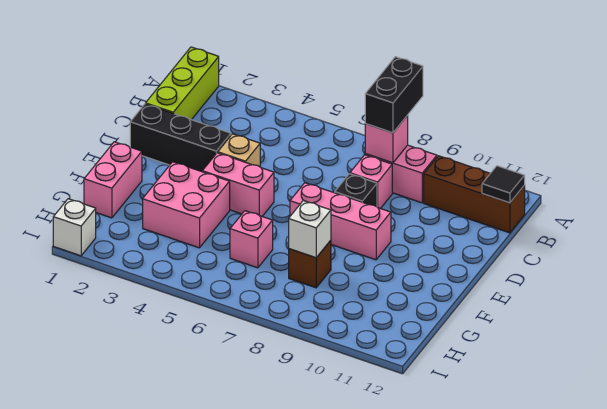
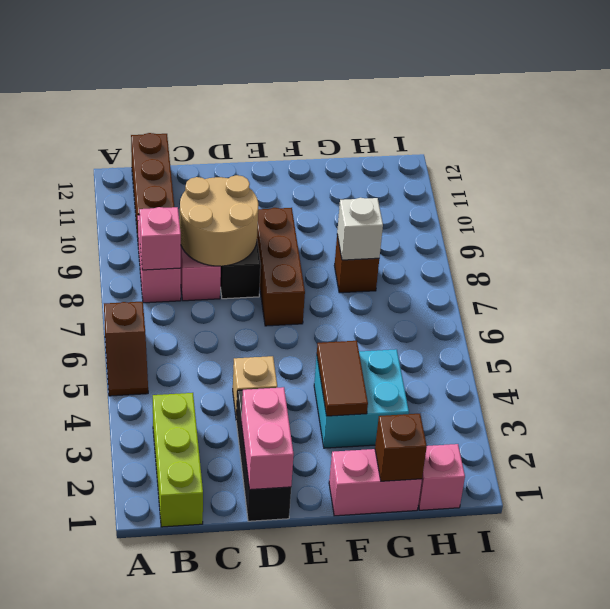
lime 1x3 brick [146,47,219,120] -> lime 1x3 brick turned to [153,393,203,527]
none -> brown 1x2 slope [104,301,148,396]
black 1x2 brick [365,57,423,133] -> none
black 1x1 tile [482,166,525,203] -> none
none -> tan 2x2 round brick [180,175,258,266]
pink 1x2 brick [202,153,274,216] -> pink 1x2 brick moved to [241,387,294,490]
pink 1x3 brick [290,183,391,260] -> brown 1x3 brick [257,208,305,326]
pink 2x2 brick [143,162,230,248] -> cyan 2x2 brick [314,349,409,448]
none -> brown 1x2 tile [317,341,368,416]
none -> brown 1x1 brick [375,414,427,481]
pink 1x1 brick [230,211,273,268] -> pink 1x1 brick moved to [418,444,465,510]
white 1x1 brick [53,199,96,256] -> none

